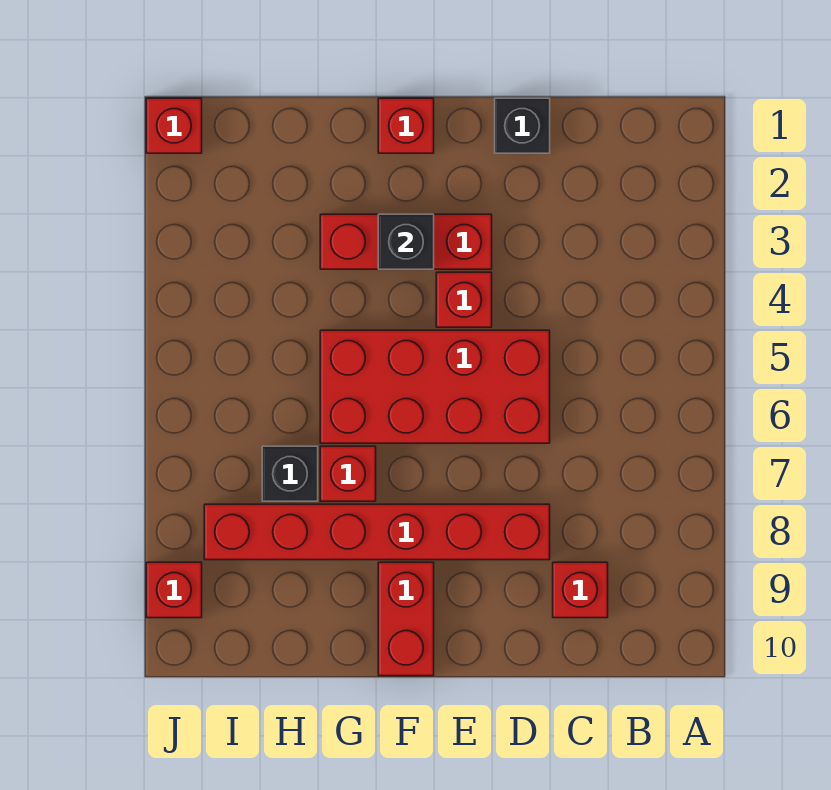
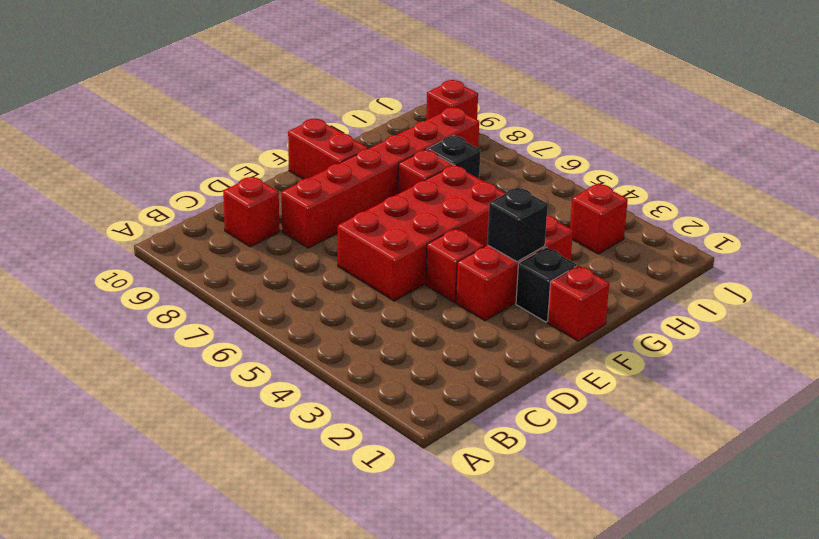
black 1x1 brick [495,98,550,153] -> black 1x1 brick moved to [516,247,577,322]
red 1x1 brick [146,98,202,153] -> red 1x1 brick moved to [570,184,628,254]

